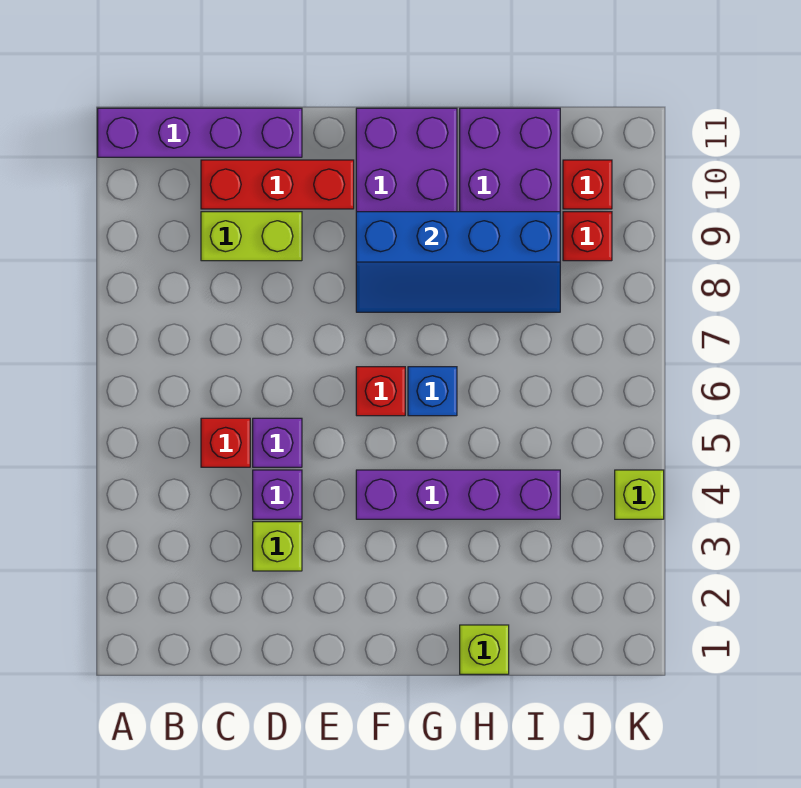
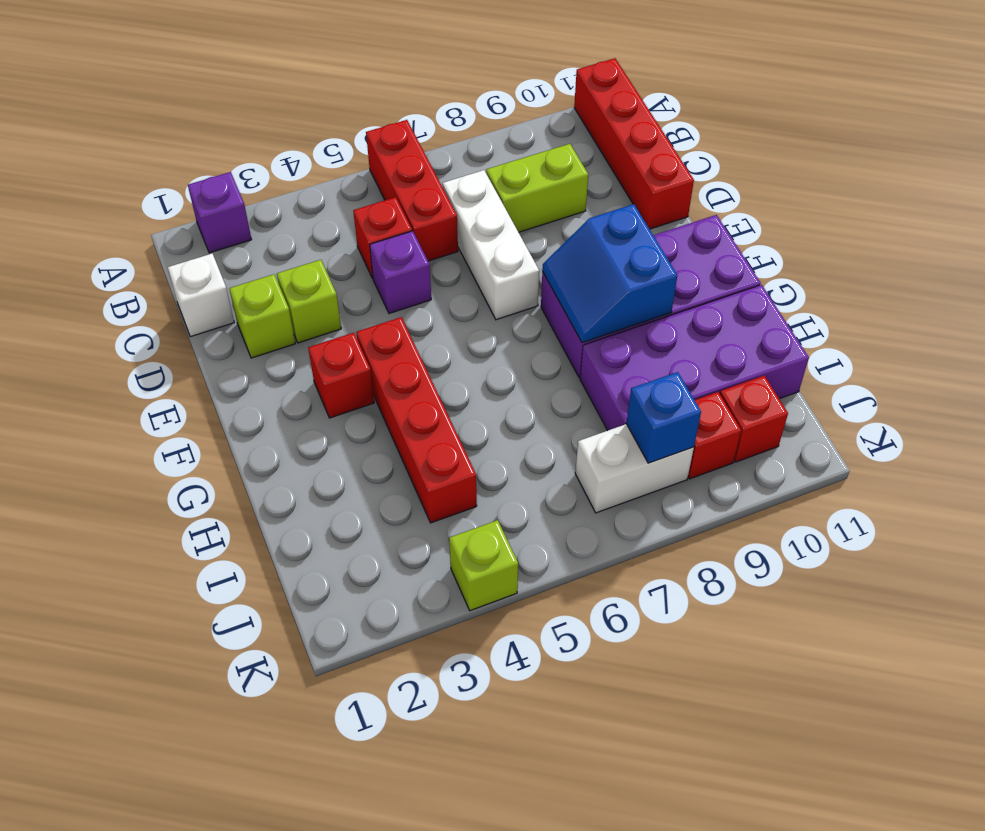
purple 1x4 brick [98,108,302,157] -> red 1x4 brick [574,58,694,229]
none -> white 1x1 brick [168,254,234,337]
none -> white 1x3 brick [443,170,539,320]
lime 1x2 brick [201,212,302,261] -> lime 1x2 brick turned to [486,144,588,232]
red 1x3 brick [201,160,354,209] -> red 1x3 brick moved to [366,120,458,261]
purple 1x1 brick [253,470,302,519] -> purple 1x1 brick moved to [188,172,252,253]
purple 1x4 brick [356,470,560,519] -> red 1x4 brick [356,317,477,523]
red 1x1 brick [356,367,405,416] -> red 1x1 brick moved to [308,333,374,418]
blue 2x4 slope [356,212,560,312] -> blue 2x2 slope [542,204,677,343]
blue 1x1 brick [408,367,457,416] -> blue 1x1 brick moved to [626,372,701,463]
lime 1x1 brick [460,625,509,674] -> lime 1x1 brick moved to [229,274,295,358]
none -> white 1x2 brick [575,424,694,513]

